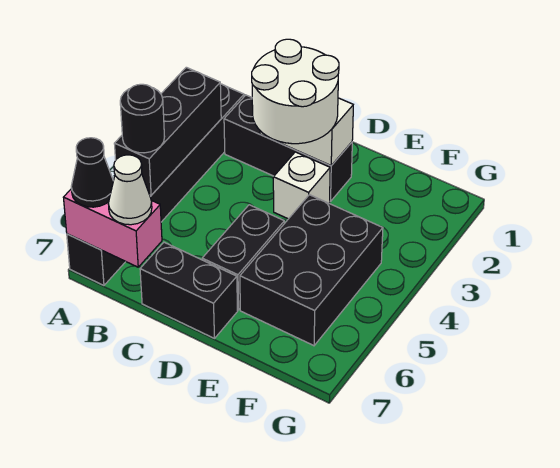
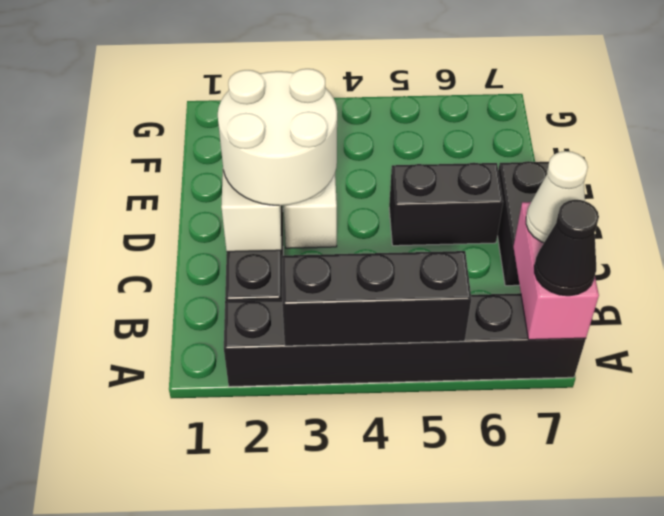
black 1x1 round brick [120,84,165,153] -> none
black 2x3 brick [240,195,383,346] -> none

